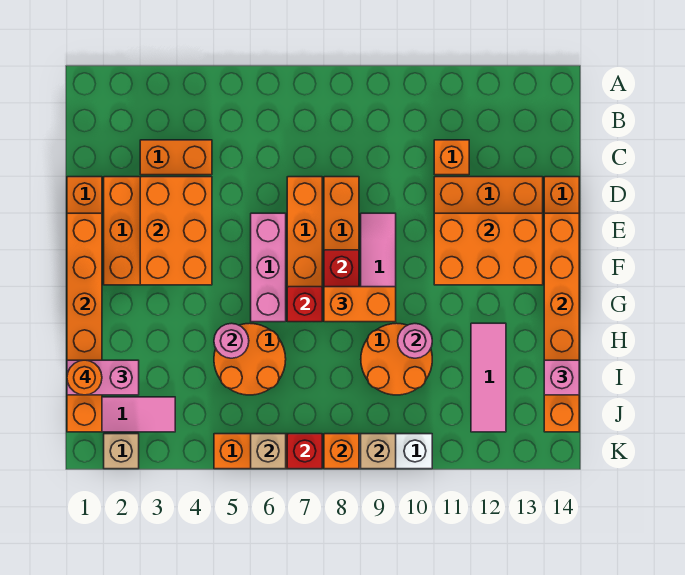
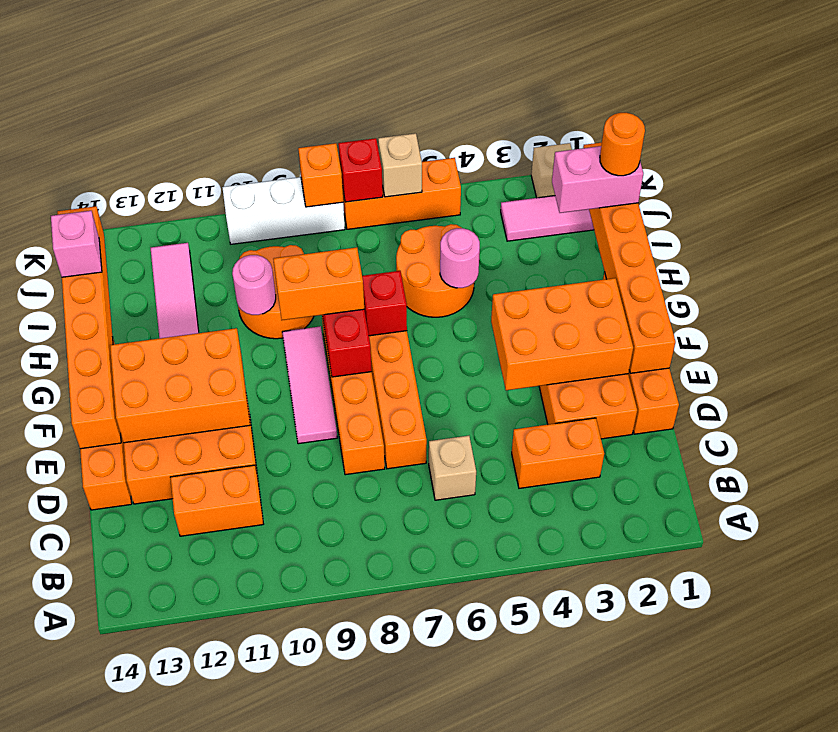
orange 1x1 brick [434,140,469,175] -> orange 1x2 brick [170,465,263,536]
orange 2x3 brick [140,177,212,285] -> orange 2x3 brick turned to [491,278,633,390]
pink 1x3 brick [251,213,286,322] -> none
tan 1x1 brick [361,434,396,469] -> tan 1x1 brick moved to [429,436,476,500]

